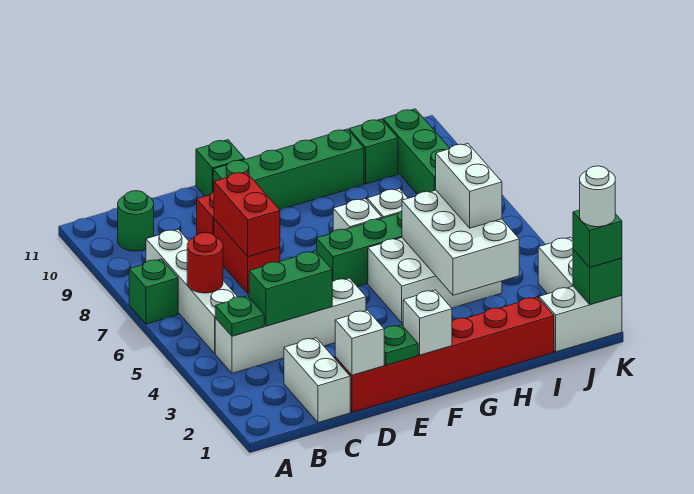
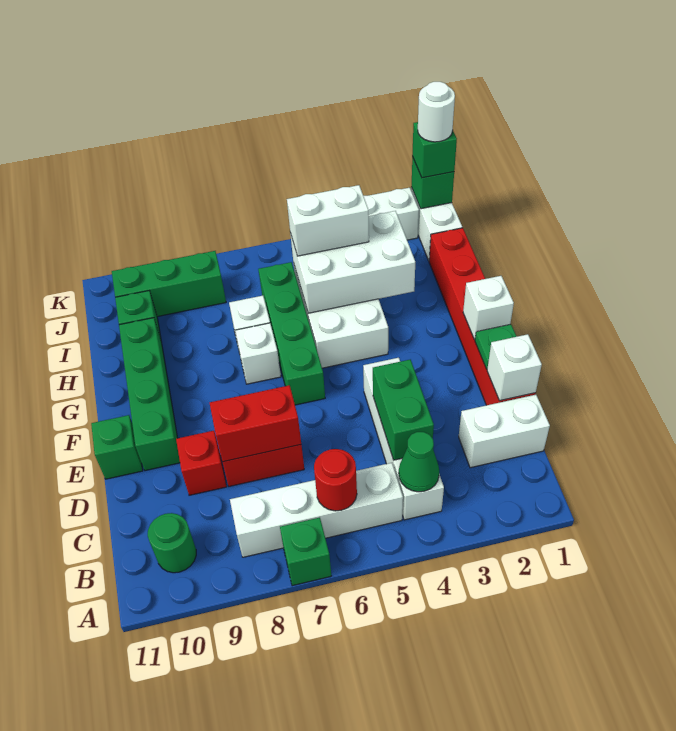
green 1x1 plate [215,296,264,336] -> green 1x1 cone [399,432,439,492]

